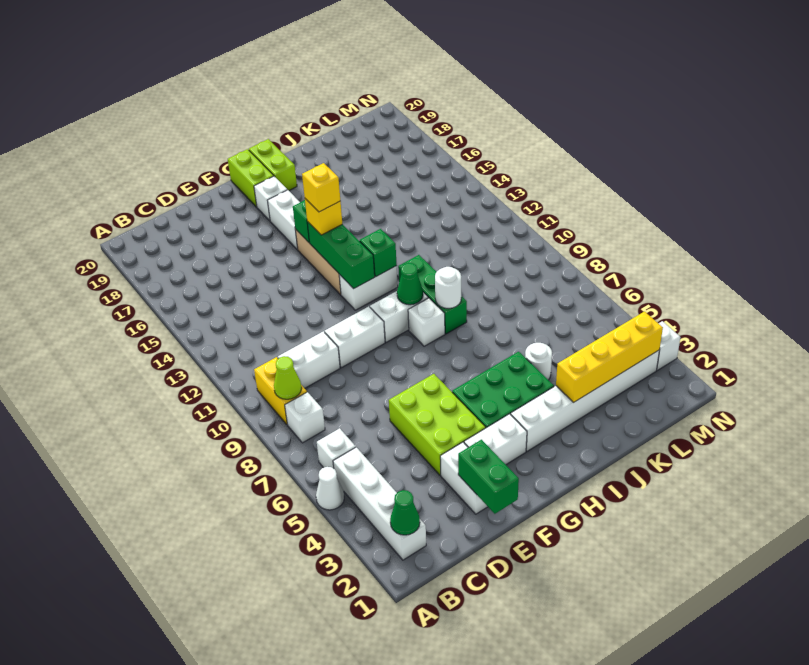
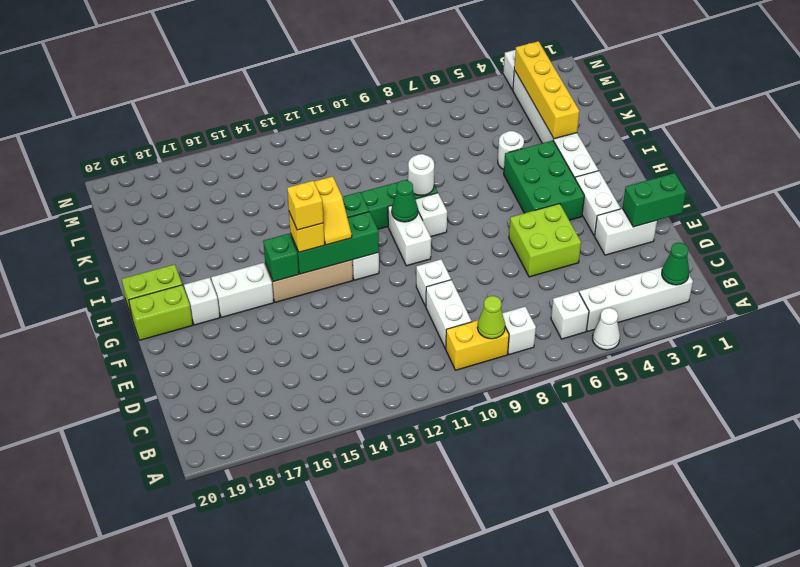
lime 2x3 brick [389,374,486,475] -> lime 2x2 brick [509,204,581,277]
white 1x2 brick [325,306,385,368] -> white 1x1 brick [416,259,451,306]
none -> yellow 1x2 slope [314,176,352,245]

